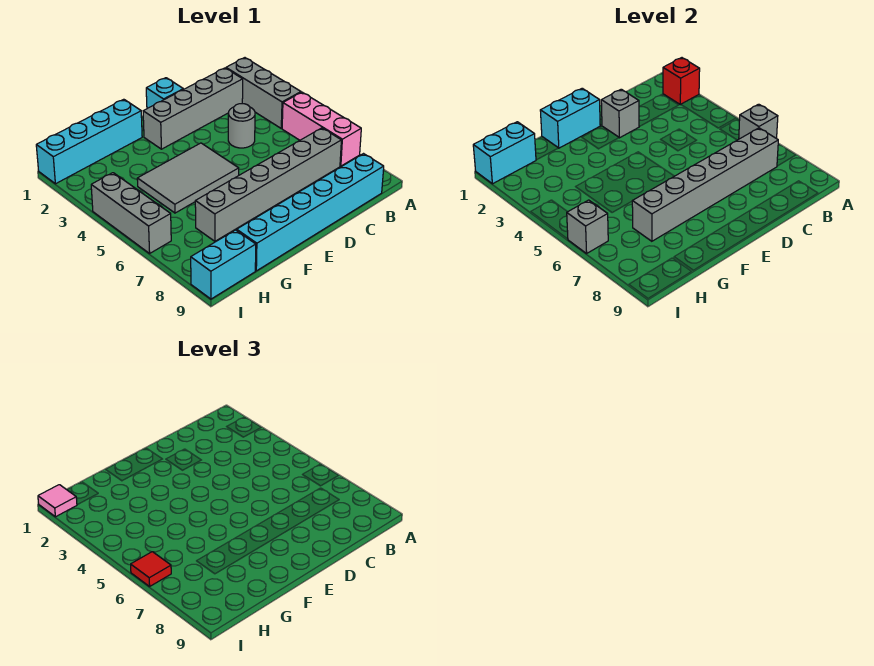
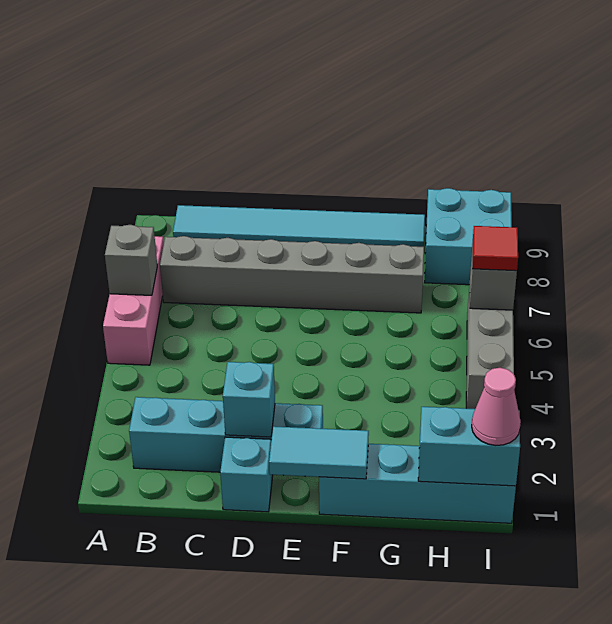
grey 1x3 brick [226,58,301,128] -> none
red 1x1 brick [663,58,700,105] -> none
grey 1x4 brick [143,68,243,149] -> cyan 1x4 brick [129,397,323,472]
grey 1x6 brick [632,128,778,241] -> none
cyan 1x6 brick [237,154,384,271] -> cyan 1x6 tile [173,205,425,247]
grey 1x1 round brick [228,104,255,148] -> none
grey 1x1 brick [601,89,639,138] -> cyan 1x1 brick [223,362,275,437]
cyan 1x2 brick [540,88,600,148] -> cyan 1x2 tile [269,426,369,479]
grey 2x3 tile [137,143,239,213] -> none
cyan 1x2 brick [191,230,256,299] -> cyan 2x2 brick [424,188,512,285]
pink 1x1 tile [38,485,77,517] -> pink 1x1 cone [472,368,521,445]

